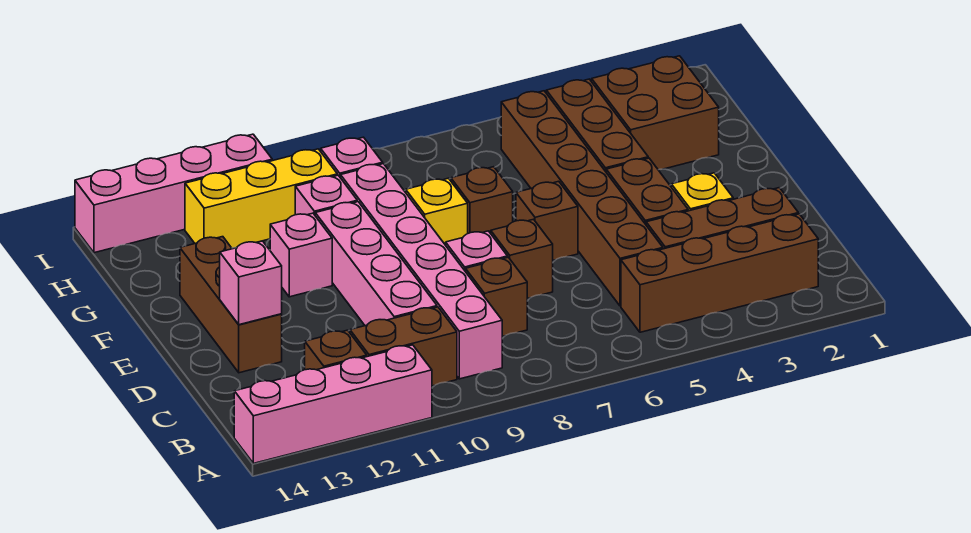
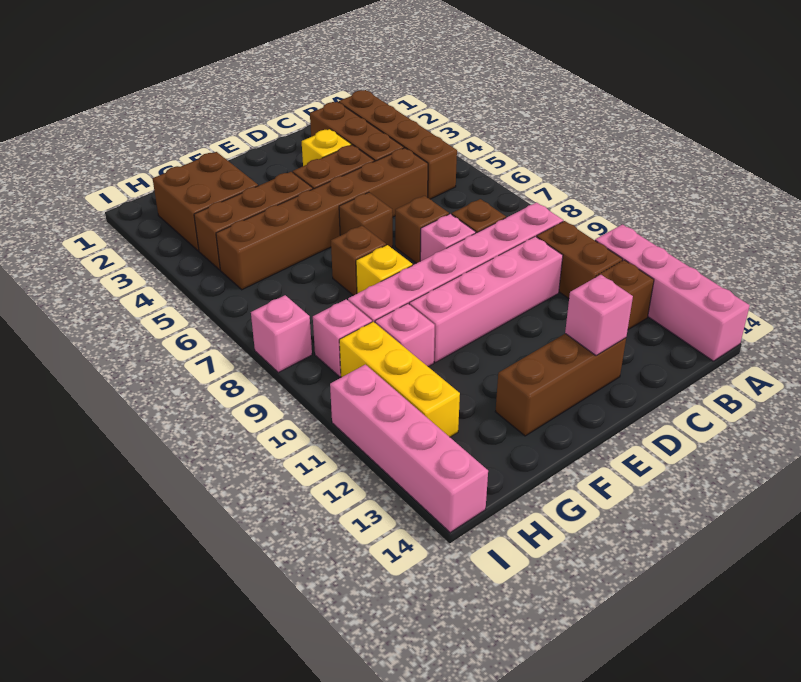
pink 1x1 brick [270,213,332,297] -> pink 1x1 brick moved to [251,295,312,373]

